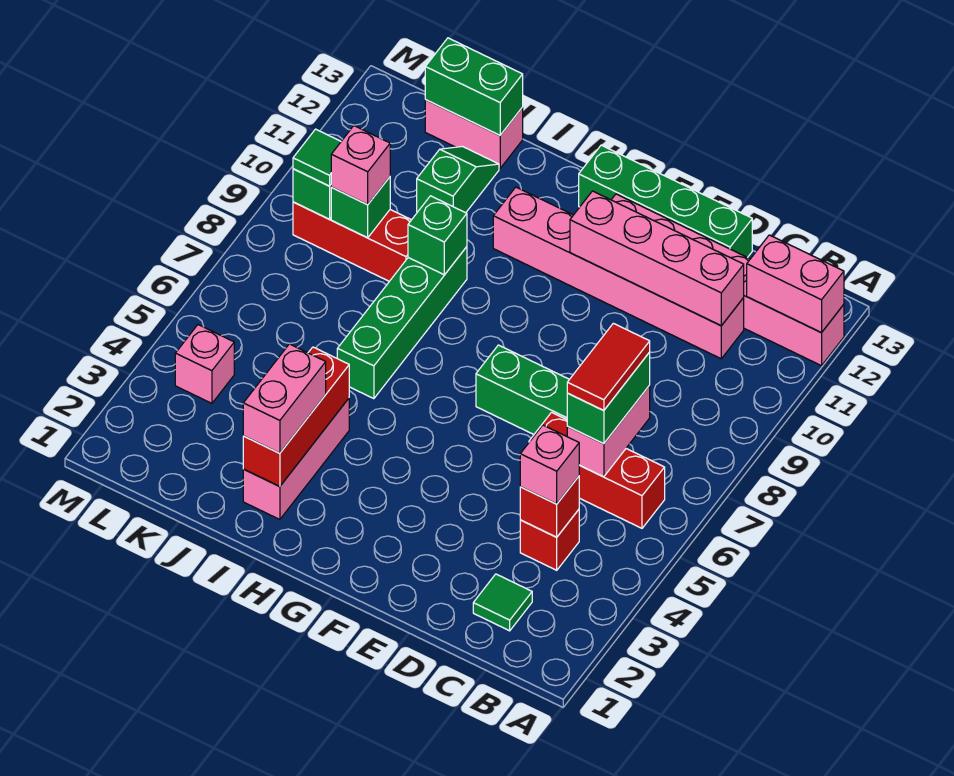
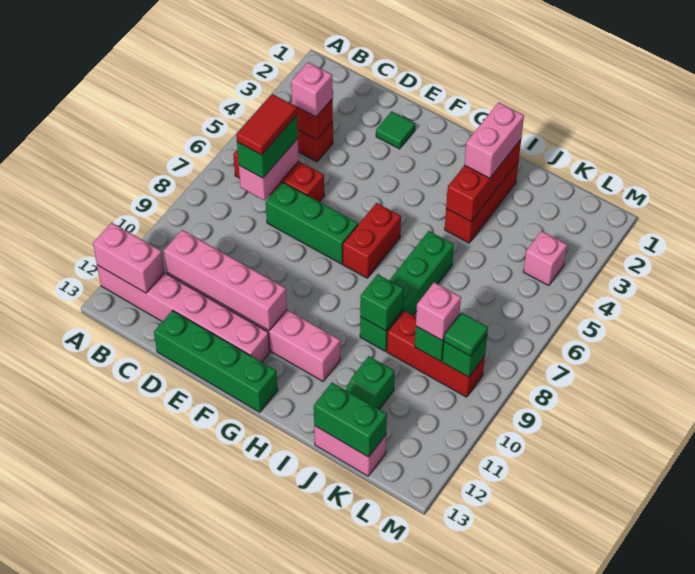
green 1x1 tile [473,574,532,631] -> green 1x1 tile moved to [376,111,415,149]
none -> red 1x2 brick [343,203,401,278]
pink 1x3 brick [243,398,349,520] -> red 1x3 brick [445,163,518,243]

